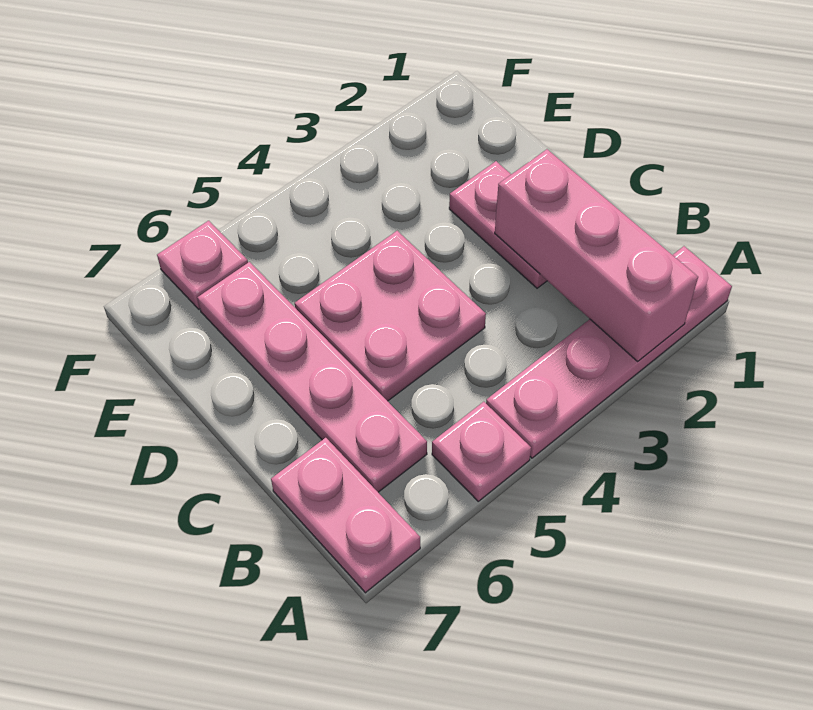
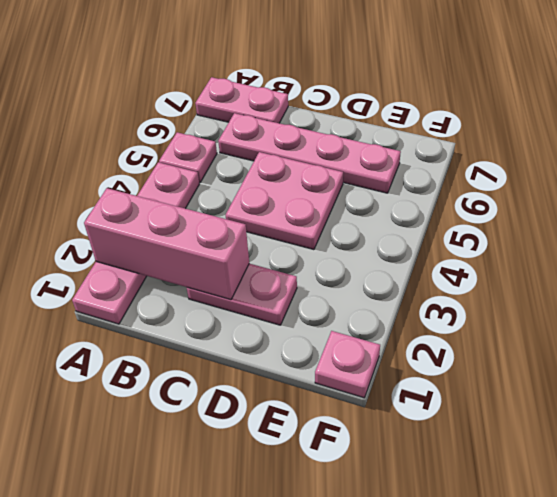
pink 1x1 plate [157,221,248,309] -> pink 1x1 plate moved to [315,331,380,398]

